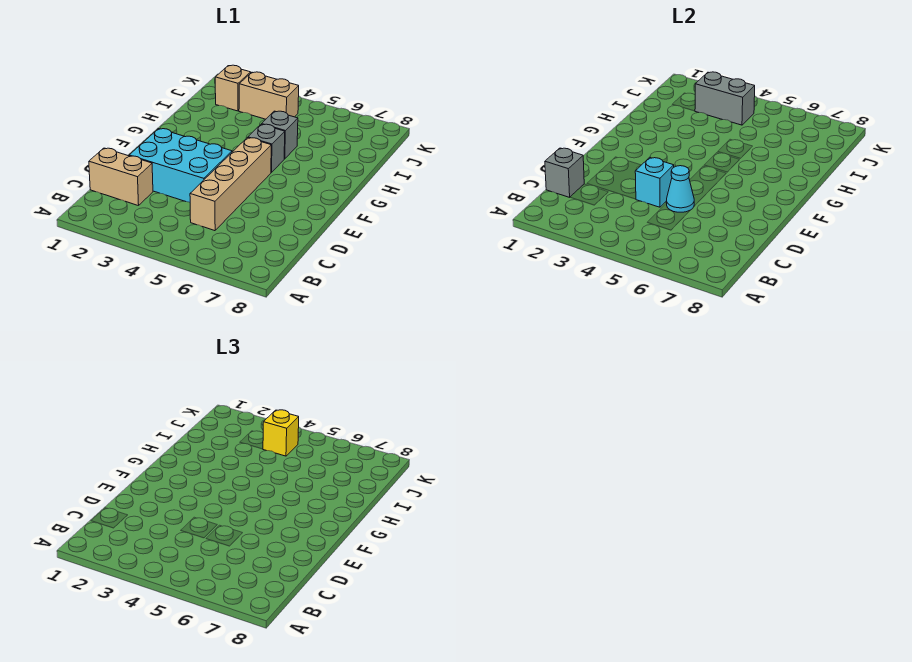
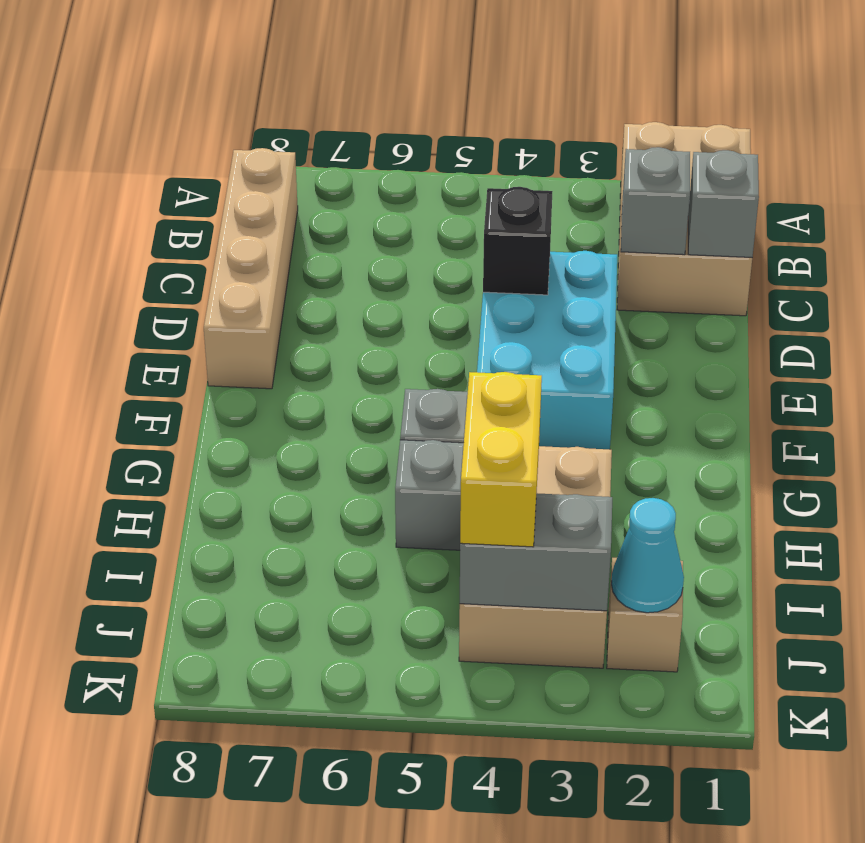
tan 1x2 brick [89,148,153,206] -> tan 2x3 brick [617,122,752,316]
none -> grey 1x1 brick [621,147,690,255]
tan 1x4 brick [190,138,271,231] -> tan 1x4 brick moved to [204,148,298,389]
cyan 2x3 brick [129,129,232,202] -> cyan 2x3 brick turned to [477,251,617,449]
cyan 1x1 brick [635,157,674,207] -> black 1x1 brick [483,187,552,295]
cyan 1x1 cone [666,166,694,212] -> cyan 1x1 cone moved to [611,498,684,613]
tan 1x2 brick [239,72,299,119] -> tan 2x3 brick [459,446,612,668]
yellow 1x1 brick [263,410,299,456] -> yellow 1x2 brick [460,372,542,547]

